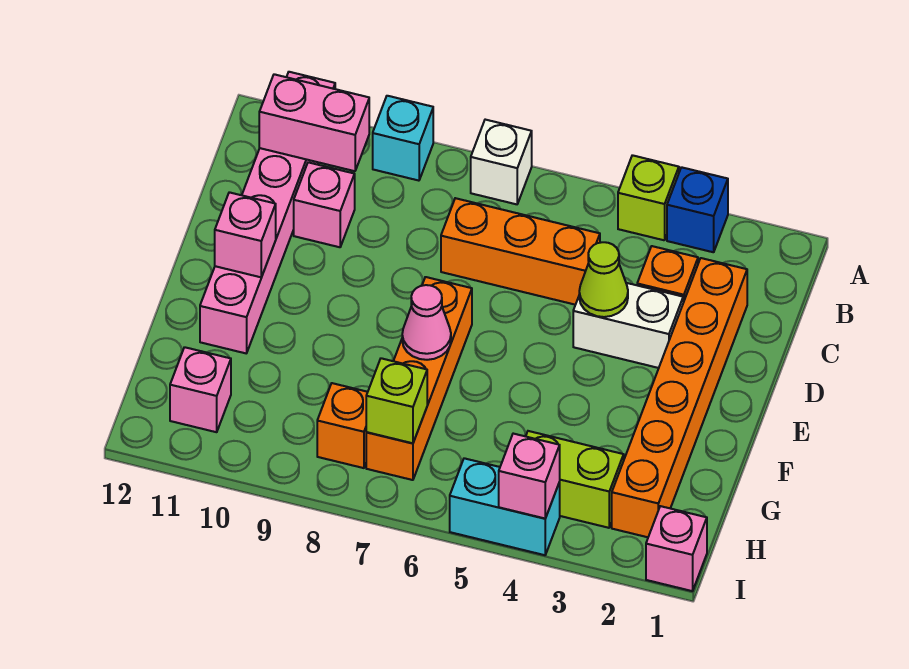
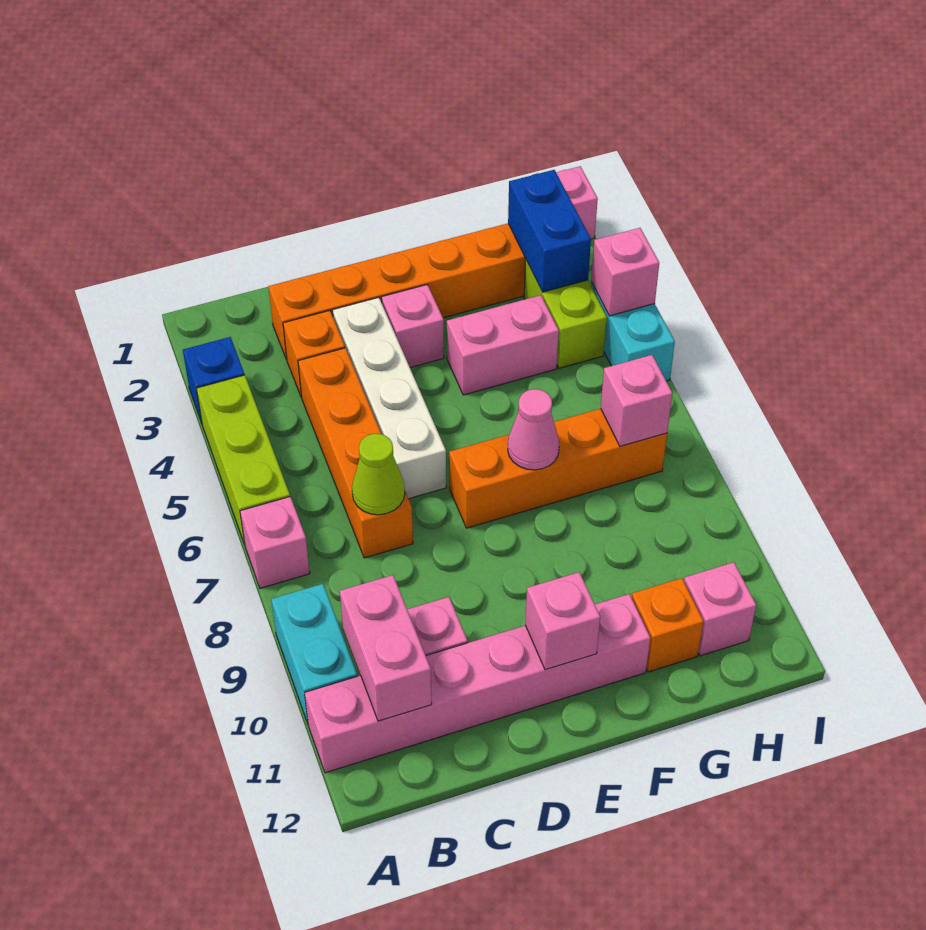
lime 1x1 brick [618,155,679,240] -> lime 1x3 brick [196,375,290,545]
white 1x1 brick [471,120,532,204] -> pink 1x1 brick [240,497,310,588]
cyan 1x1 brick [373,96,433,181] -> cyan 1x2 brick [271,584,357,723]
orange 1x3 brick [441,198,600,305] -> orange 1x4 brick [298,348,413,558]
white 1x2 brick [573,283,683,368] -> white 1x4 brick [333,297,446,499]
lime 1x1 cone [579,242,628,317] -> lime 1x1 cone moved to [352,434,405,515]
none -> pink 1x1 brick [382,285,444,368]
none -> pink 1x2 brick [447,295,559,395]
none -> blue 1x2 brick [508,170,591,292]
lime 1x1 brick [366,358,427,443] -> pink 1x1 brick [601,355,672,446]
orange 1x1 brick [317,383,368,468] -> orange 1x1 brick moved to [632,578,704,672]

